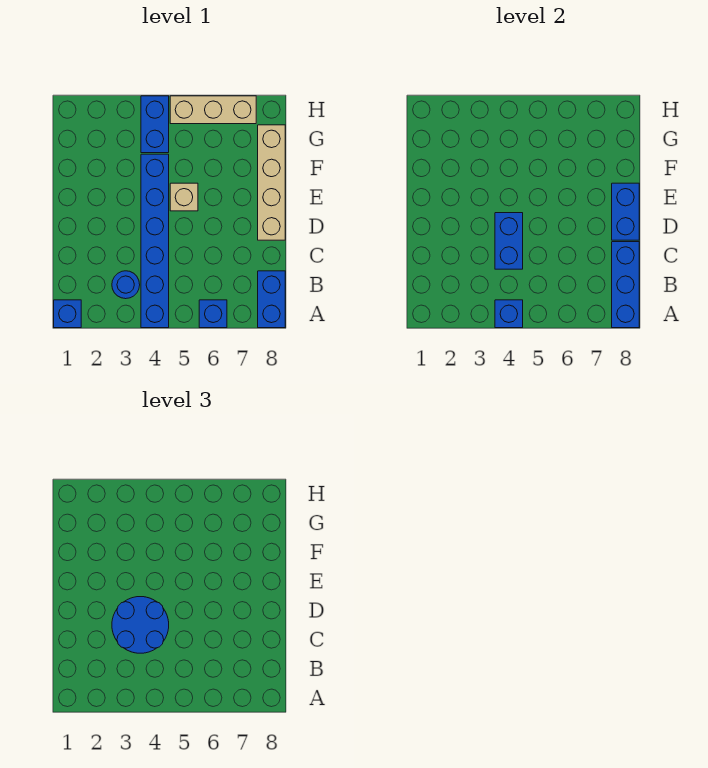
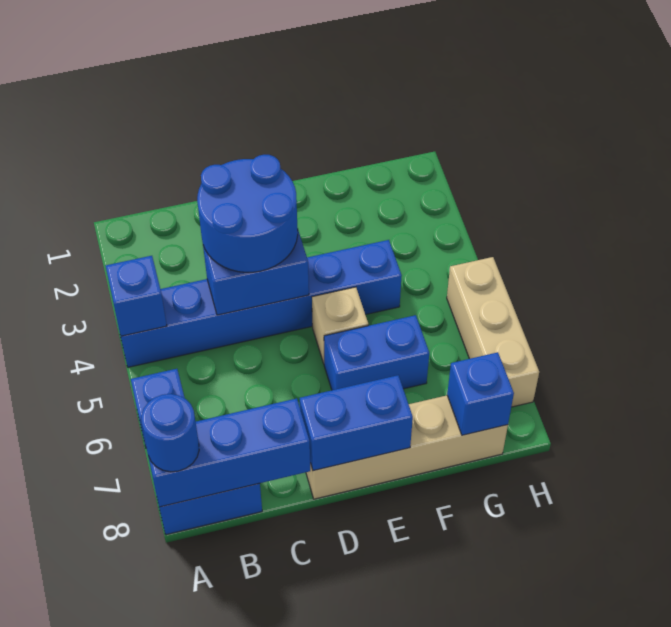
blue 1x1 brick [54,300,81,328] -> blue 1x1 brick moved to [447,352,514,435]
blue 1x1 round brick [112,271,140,299] -> blue 1x1 round brick moved to [141,394,199,472]
blue 1x2 brick [141,96,169,153] -> blue 1x2 brick moved to [324,315,429,390]

